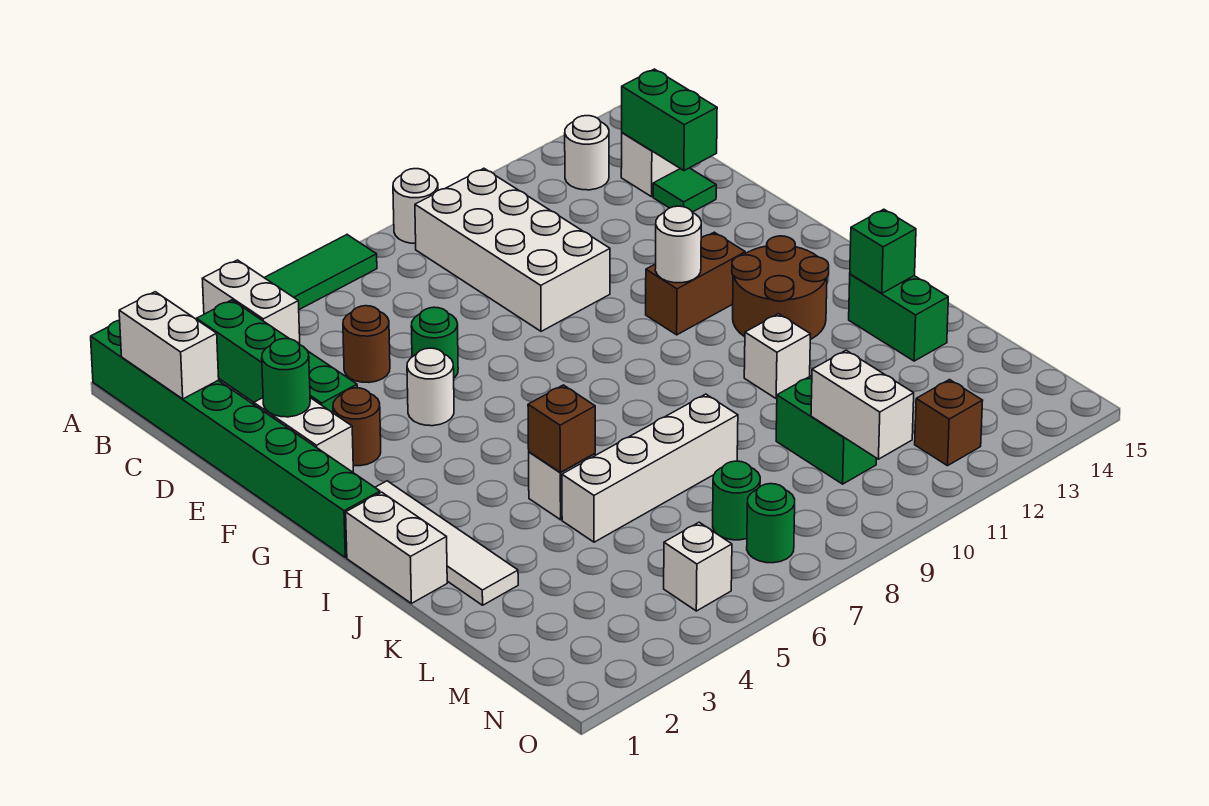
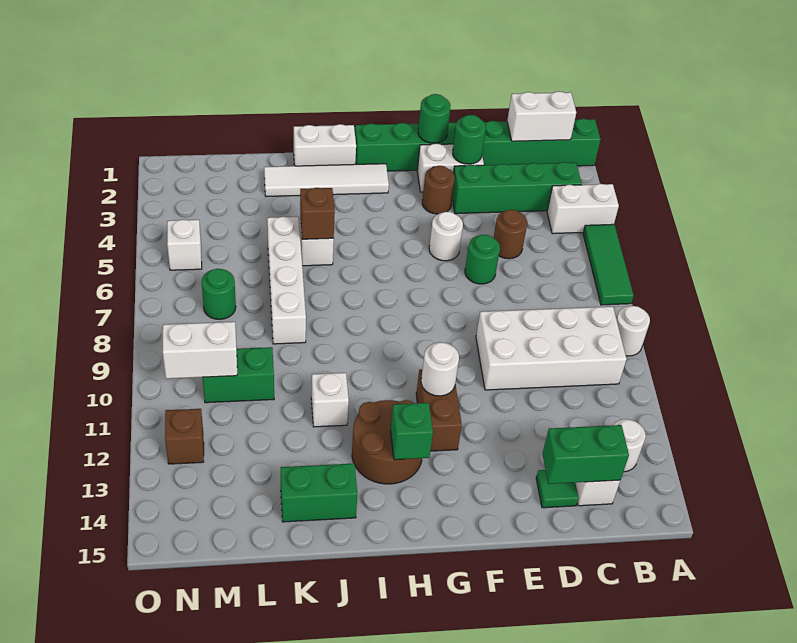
green 1x1 brick [850,209,916,293] -> green 1x1 brick moved to [391,403,433,460]
green 1x1 round brick [747,484,795,563] -> green 1x1 round brick moved to [418,94,451,143]

